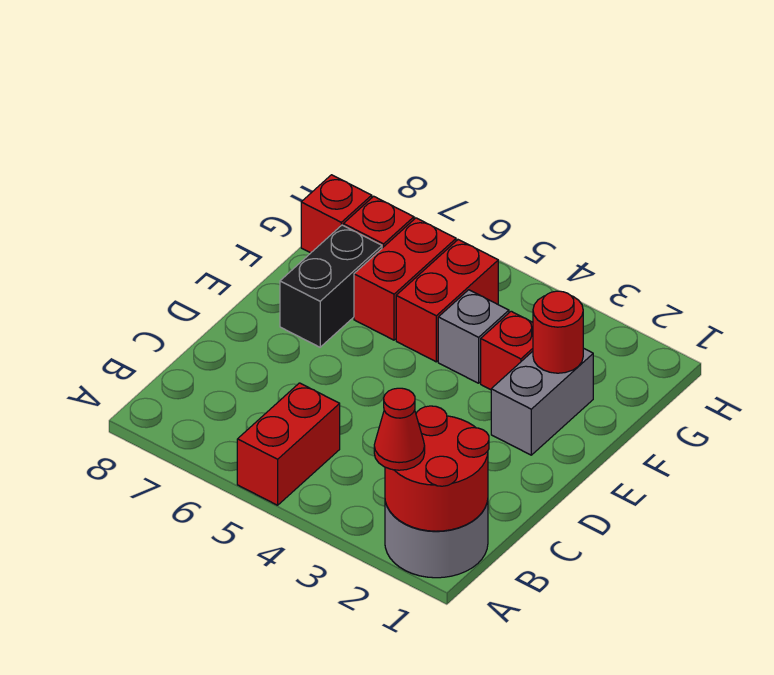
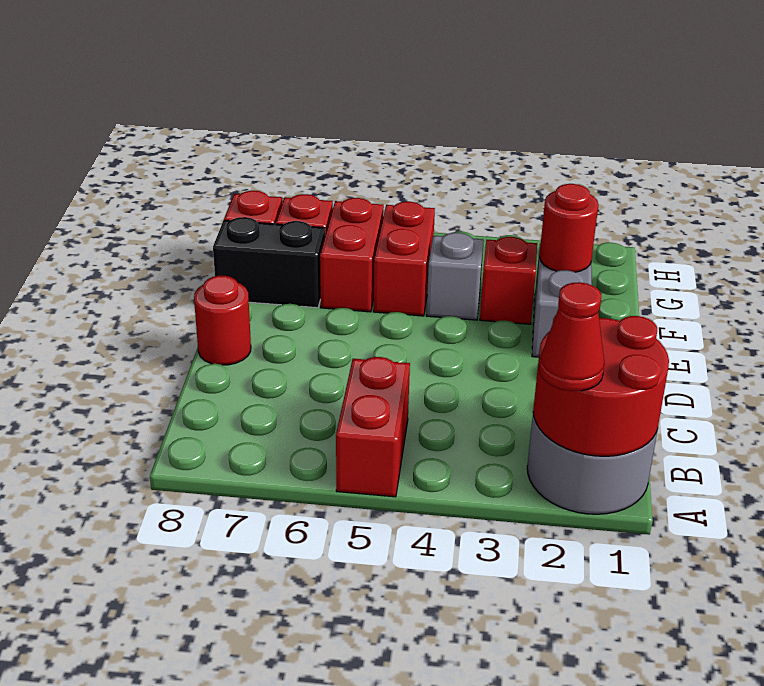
none -> red 1x1 round brick [194,276,251,365]
black 1x2 brick [280,225,382,347] -> black 1x2 brick turned to [213,217,325,308]

